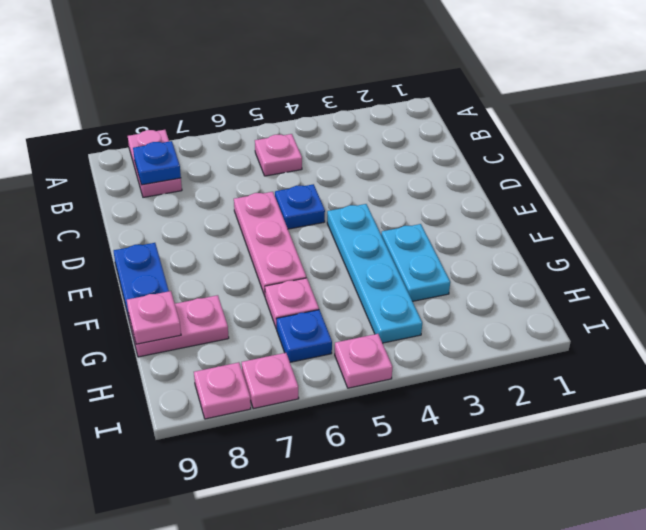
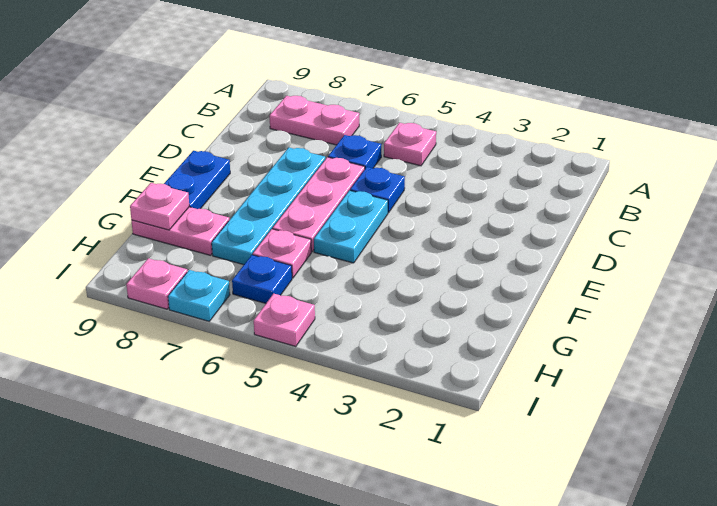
pink 1x2 plate [128,130,182,197] -> pink 1x2 plate turned to [270,96,359,145]
blue 1x1 plate [133,141,181,185] -> blue 1x1 plate moved to [328,135,381,169]
cyan 1x4 plate [327,204,422,343] -> cyan 1x4 plate moved to [212,148,325,265]
cyan 1x2 plate [381,224,450,301] -> cyan 1x2 plate moved to [314,190,388,263]
pink 1x1 plate [242,353,299,409] -> cyan 1x1 plate [168,270,230,321]

